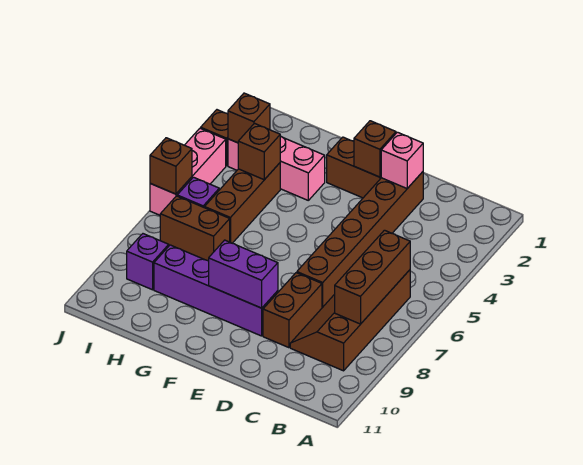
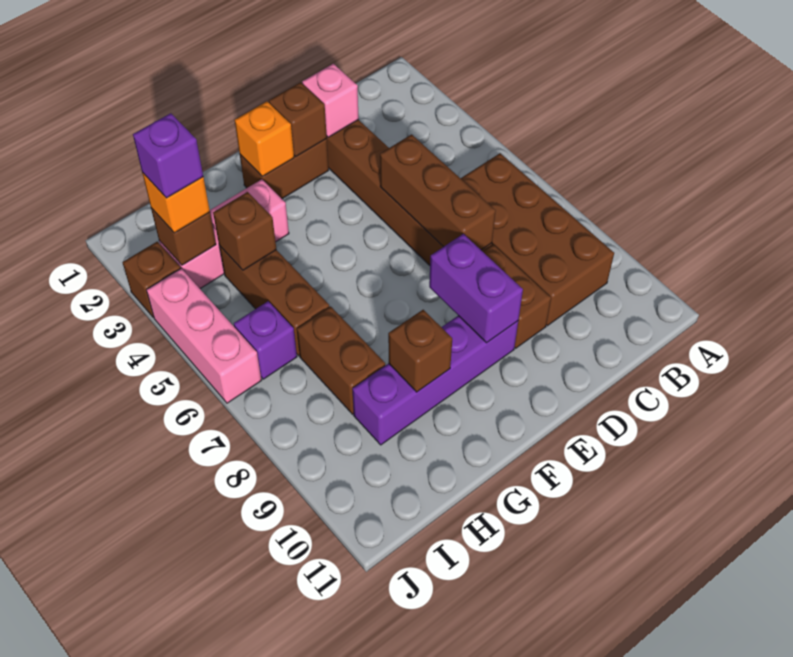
brown 2x4 slope [290,270,410,371] -> brown 2x4 brick [461,153,614,326]
brown 1x3 brick [335,230,410,324] -> brown 1x3 brick moved to [380,134,496,250]
purple 1x2 brick [209,240,278,308] -> purple 1x2 brick turned to [429,234,523,343]
none -> orange 1x1 brick [235,102,294,177]
brown 1x2 brick [160,196,230,261] -> brown 1x2 brick turned to [297,306,385,414]
none -> orange 1x1 brick [142,172,210,233]
purple 1x1 brick [127,234,169,290] -> purple 1x1 brick moved to [133,113,203,198]
brown 1x1 brick [150,138,192,194] -> brown 1x1 brick moved to [388,310,452,392]

